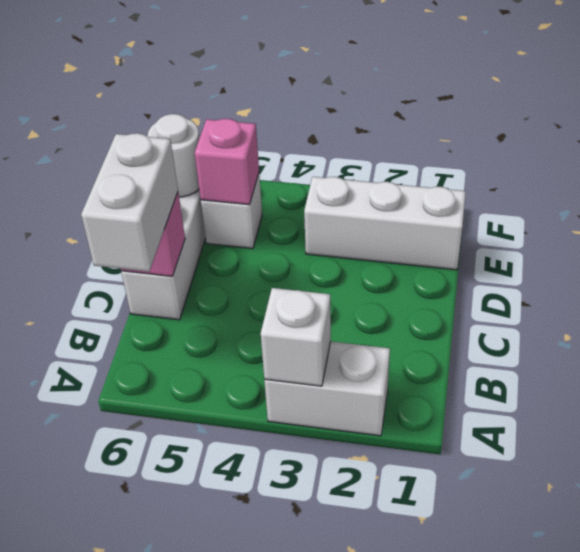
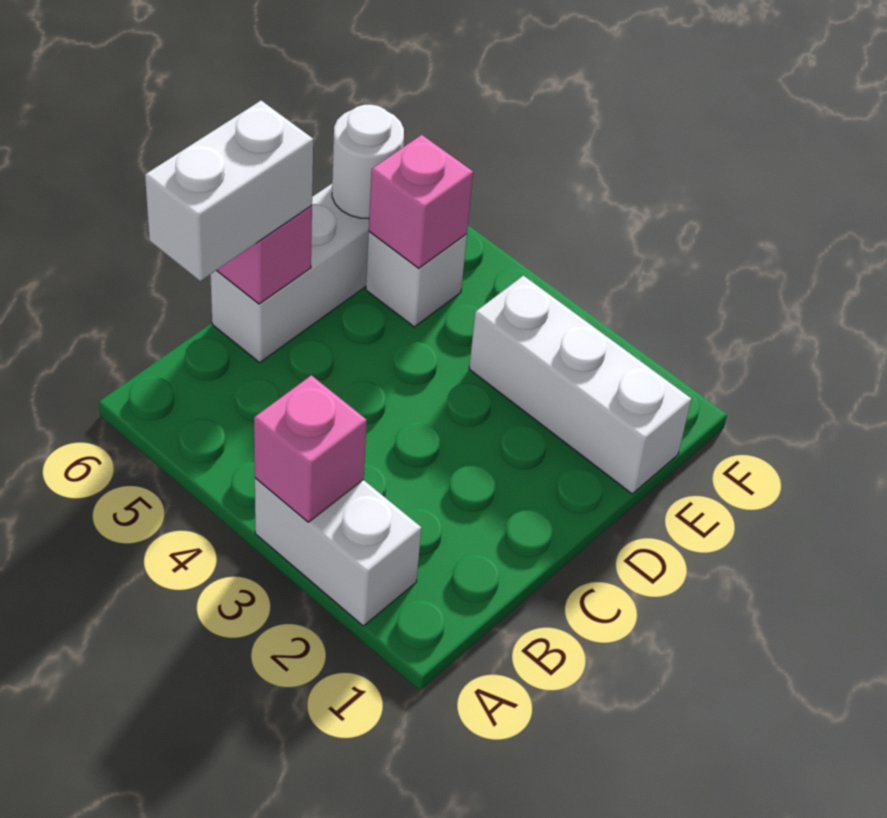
white 1x1 brick [261,288,331,386] -> pink 1x1 brick [254,375,367,522]

